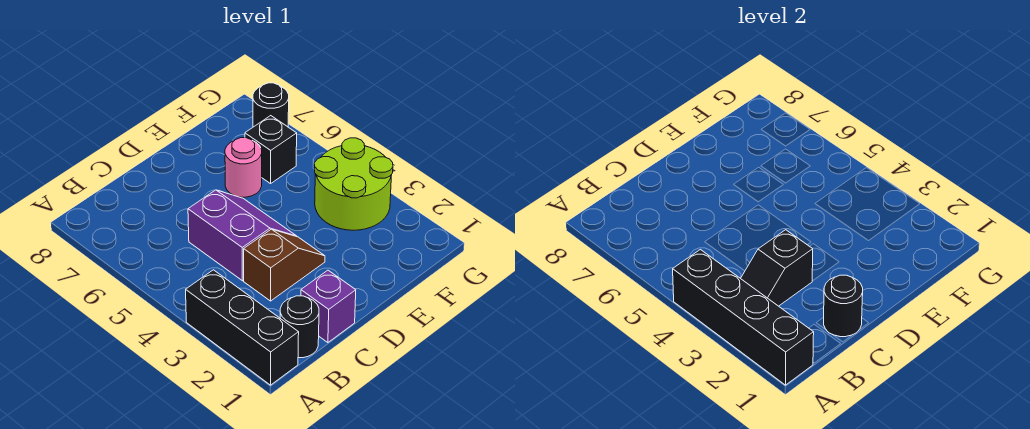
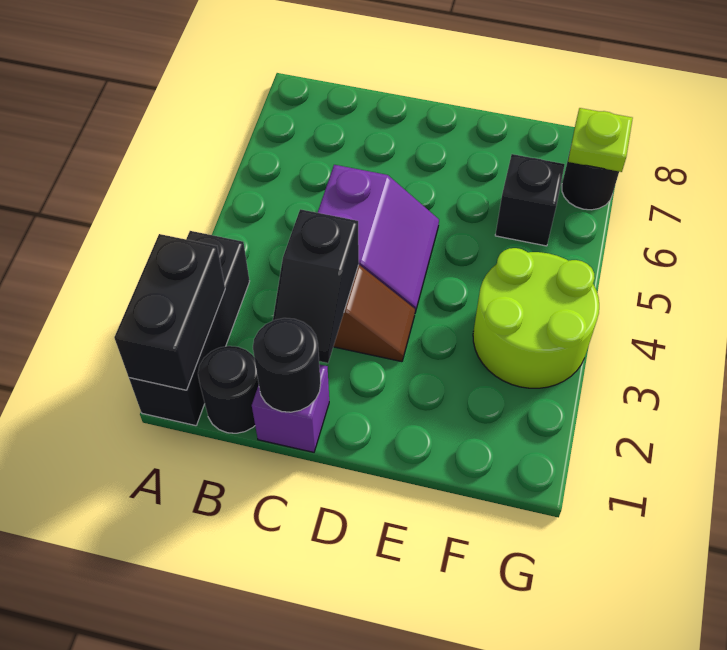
black 1x4 brick [673,250,814,385] -> black 1x2 brick [114,234,225,390]
black 1x2 slope [741,230,813,306] -> black 1x2 slope turned to [273,209,359,363]
pink 1x1 round brick [225,138,262,197] -> none
none -> lime 1x1 plate [568,108,633,172]

